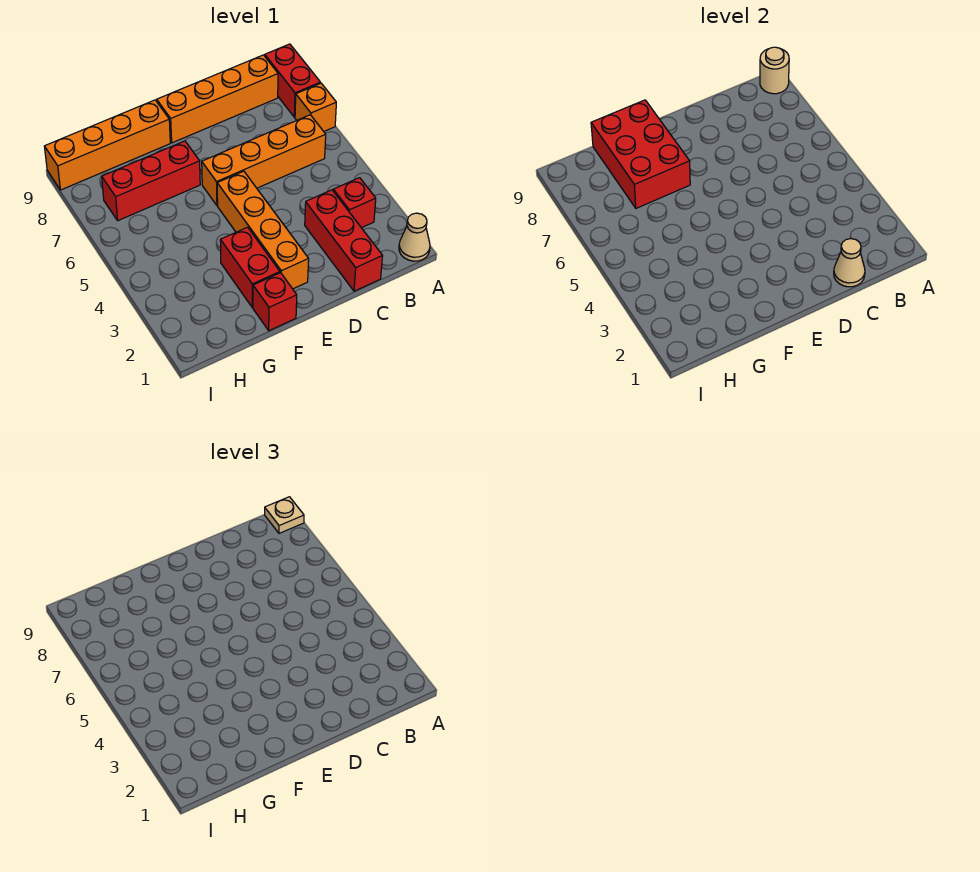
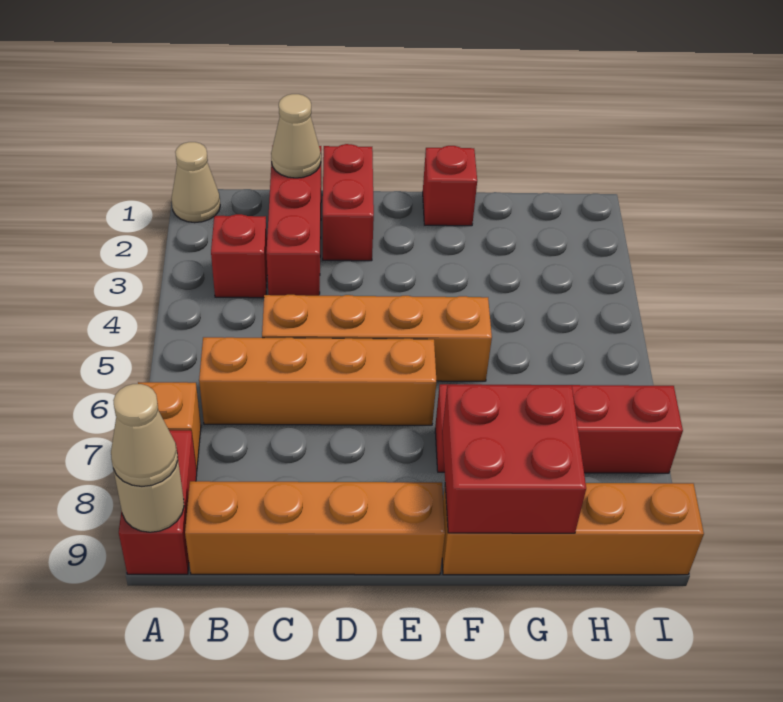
tan 1x1 plate [265,497,304,533] -> tan 1x1 cone [111,384,178,486]
orange 1x4 brick [217,171,309,289] -> orange 1x4 brick turned to [262,295,492,381]
red 1x2 brick [220,227,280,307] -> red 1x2 brick moved to [323,144,374,261]
red 1x3 brick [102,141,200,221] -> red 1x4 brick [435,384,683,473]
red 2x3 brick [591,100,690,208] -> red 2x2 brick [442,385,586,533]

